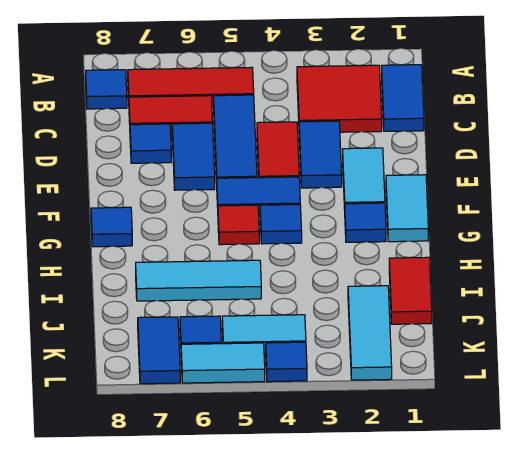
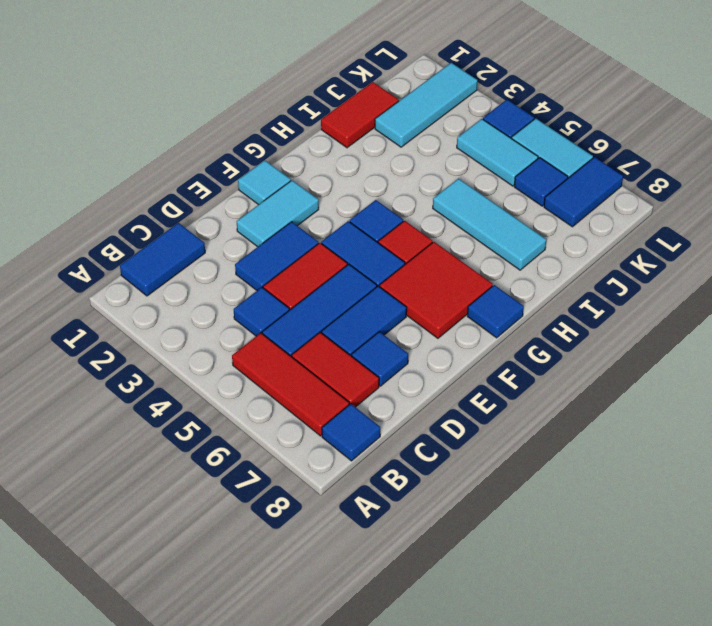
red 2x2 tile [297,65,382,132] -> red 2x2 tile moved to [380,242,493,338]
cyan 1x2 tile [386,175,428,242] -> cyan 1x1 tile [238,160,291,205]
blue 1x1 tile [345,203,386,242] -> blue 1x1 tile moved to [234,287,289,336]

